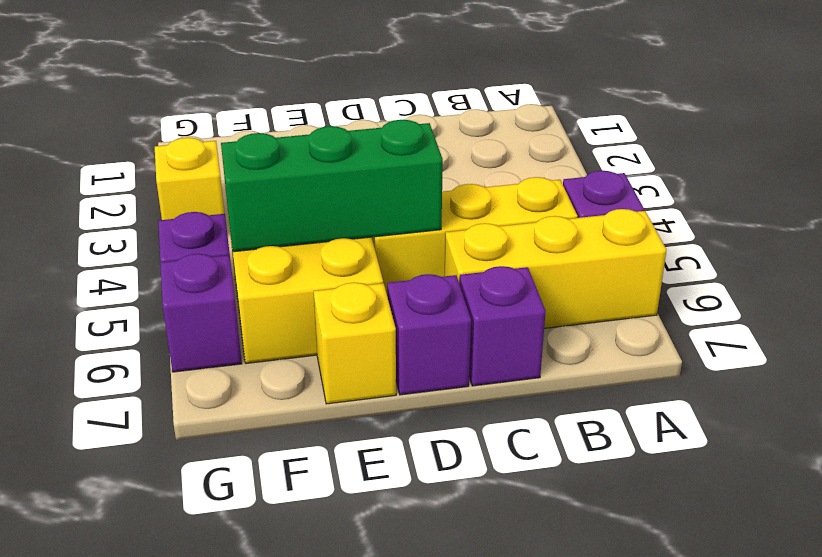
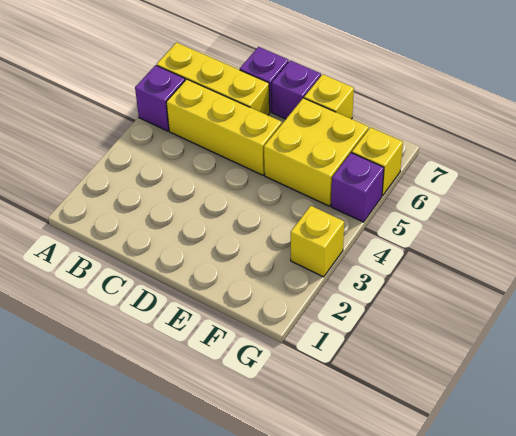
green 1x3 brick [221,119,443,252] -> none
purple 1x1 brick [160,254,242,372] -> yellow 1x1 brick [352,127,403,196]

